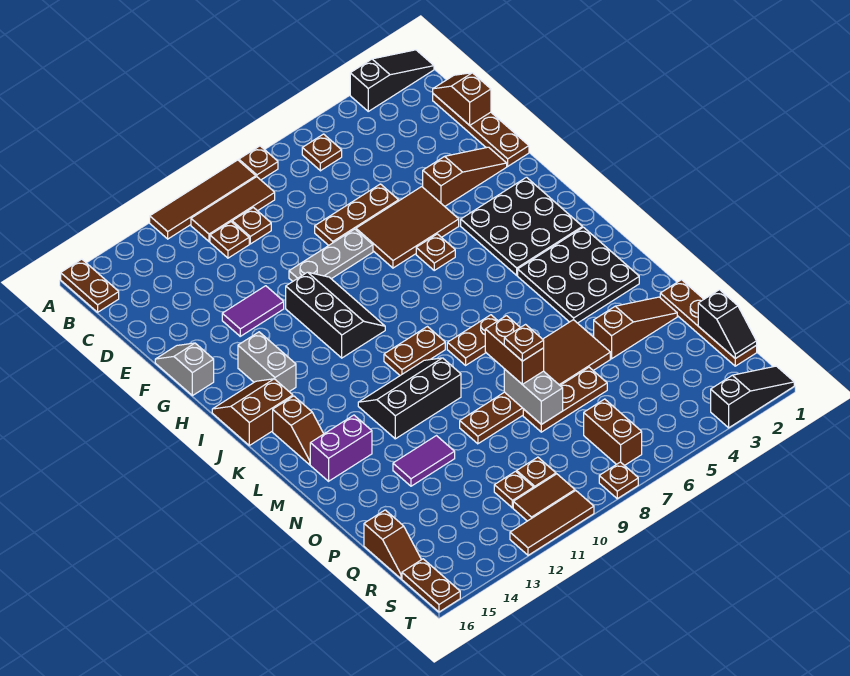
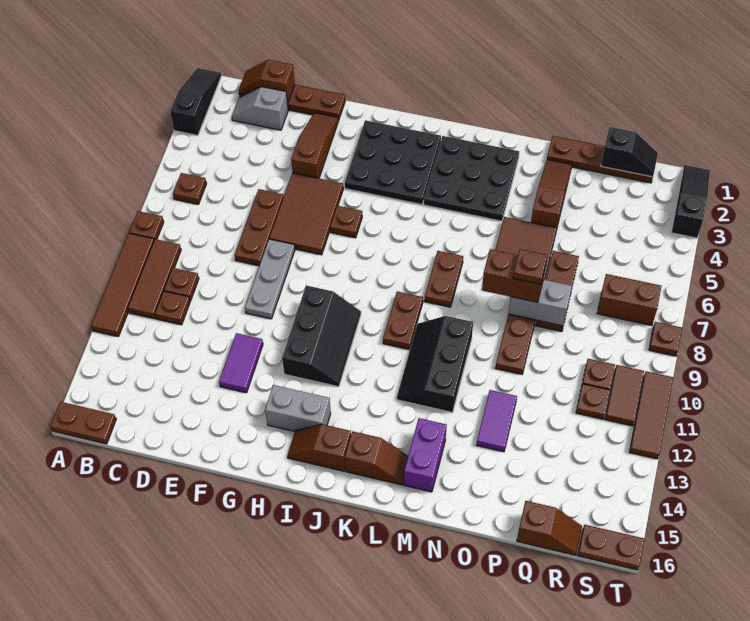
grey 1x2 slope [155,343,214,396] -> grey 1x2 slope moved to [232,87,288,130]
black 2x3 slope [286,272,385,358] -> black 2x3 slope turned to [282,286,361,387]
brown 2x2 slope [212,379,293,445] -> brown 1x2 slope [287,424,351,471]

